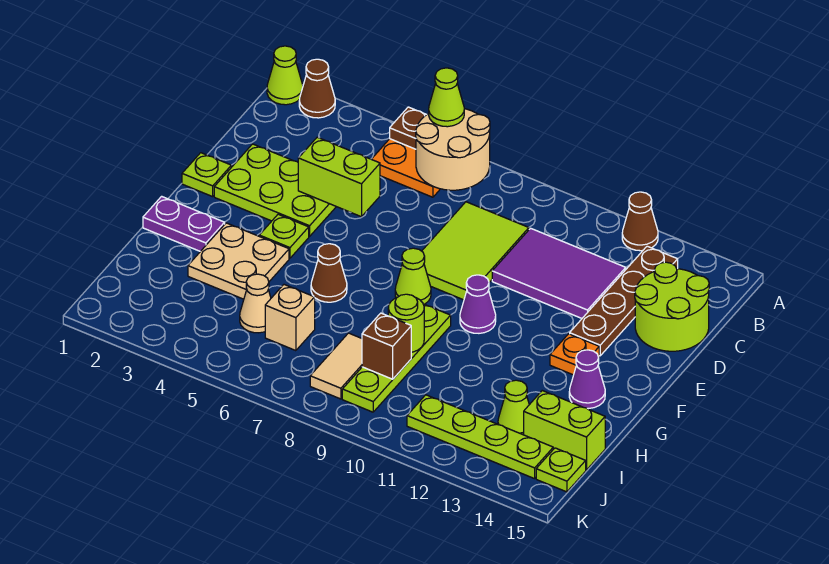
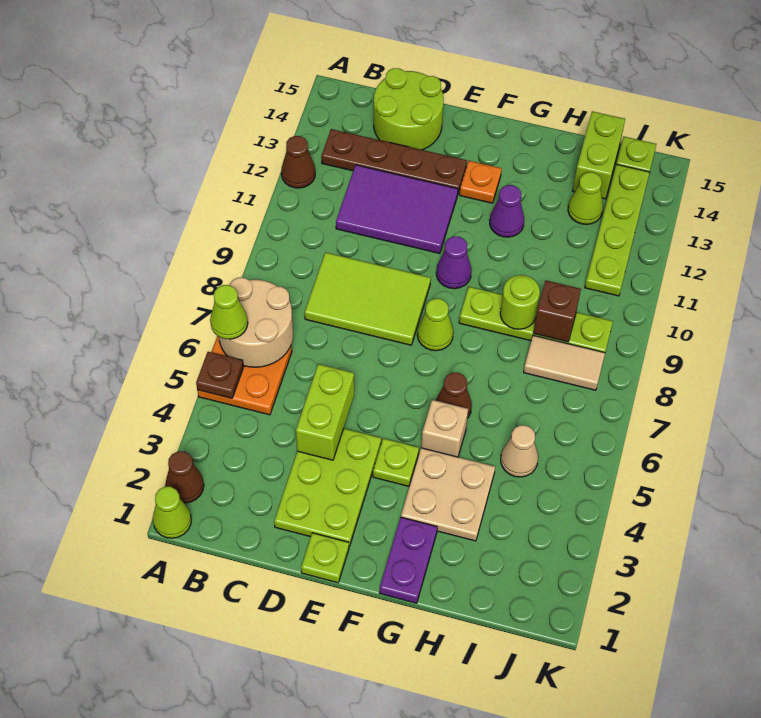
purple 2x3 tile [492,228,626,318] -> purple 2x3 tile turned to [336,165,458,253]
purple 1x1 cone [569,350,605,409] -> purple 1x1 cone moved to [490,185,524,237]
tan 1x1 brick [265,285,315,351] -> tan 1x1 brick moved to [421,400,468,457]

